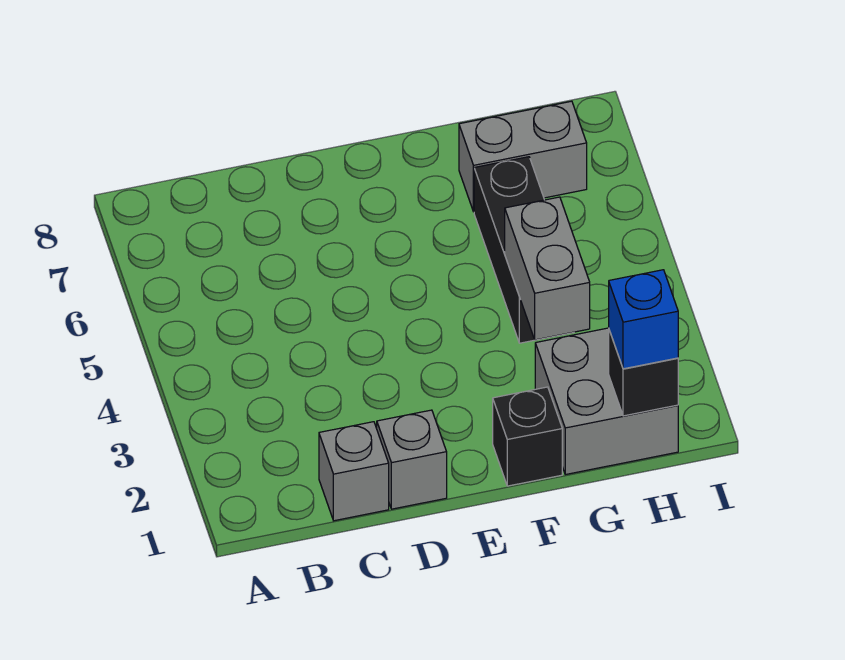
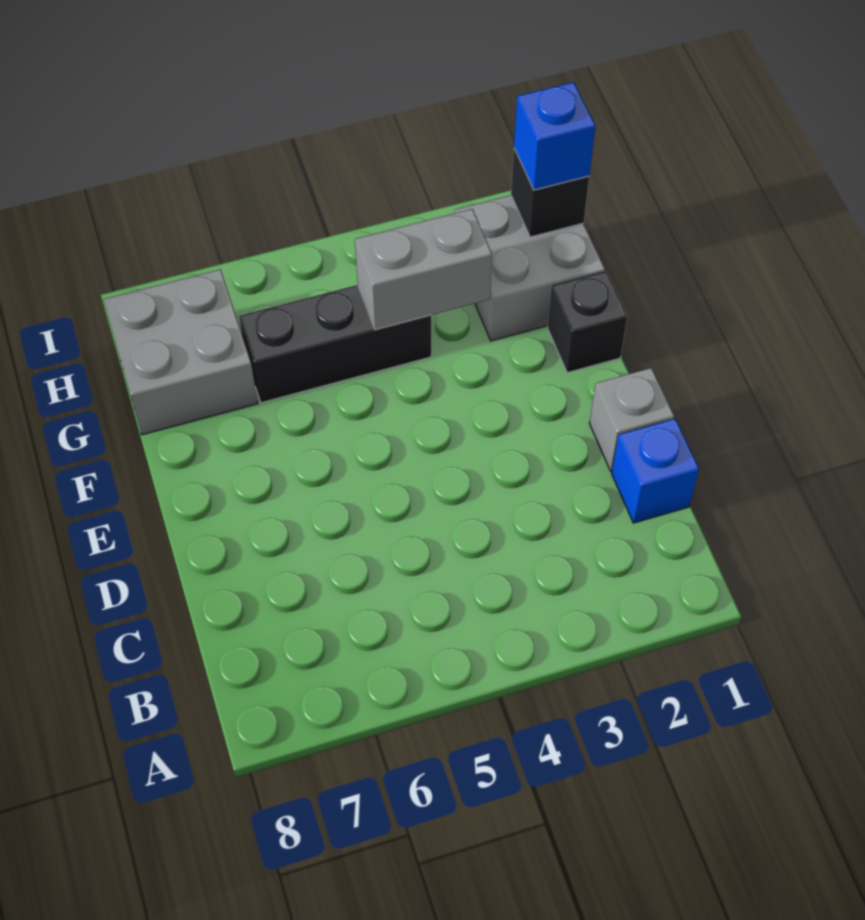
grey 1x1 brick [319,422,389,521] -> blue 1x1 brick [612,419,699,523]
grey 1x2 brick [459,101,587,212] -> grey 2x2 brick [104,270,258,435]

